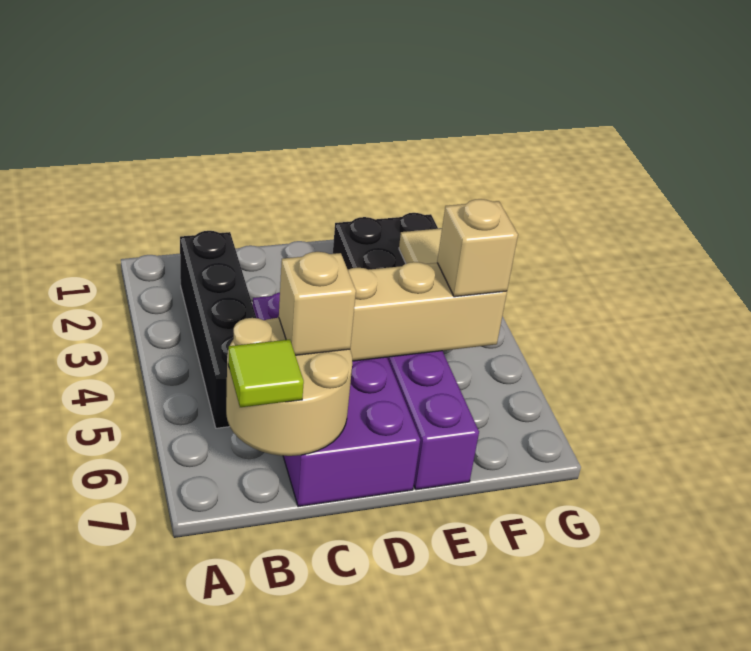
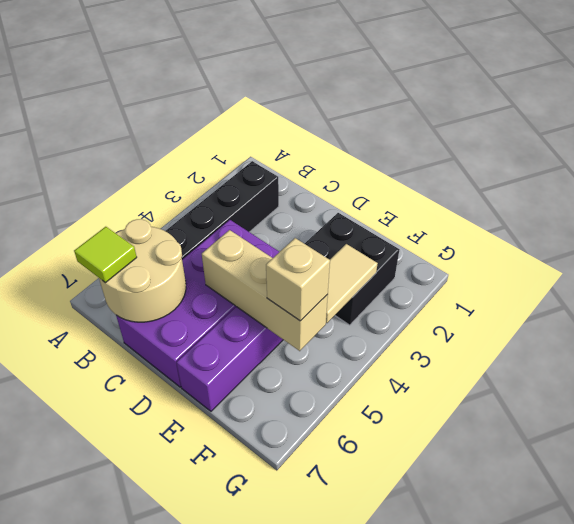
tan 1x1 brick [279,252,356,355] -> none

